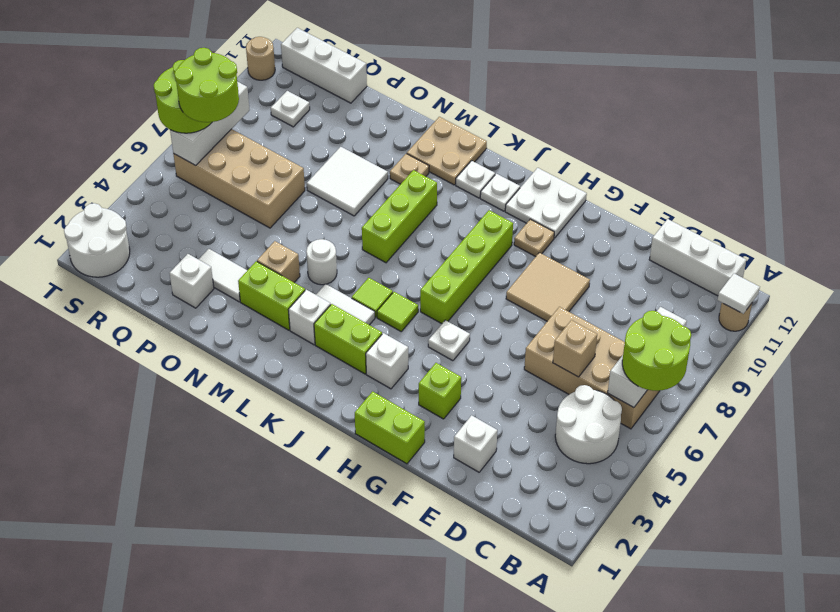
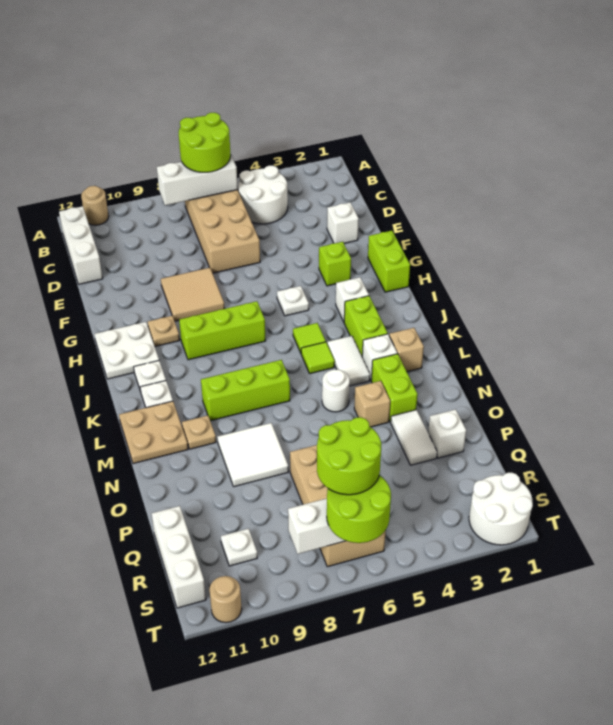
white 1x1 tile [717,274,760,314] -> none
tan 1x1 brick [553,320,597,377] -> tan 1x1 brick moved to [389,328,424,372]
lime 1x4 brick [420,210,513,324] -> lime 1x3 brick [179,301,266,360]

